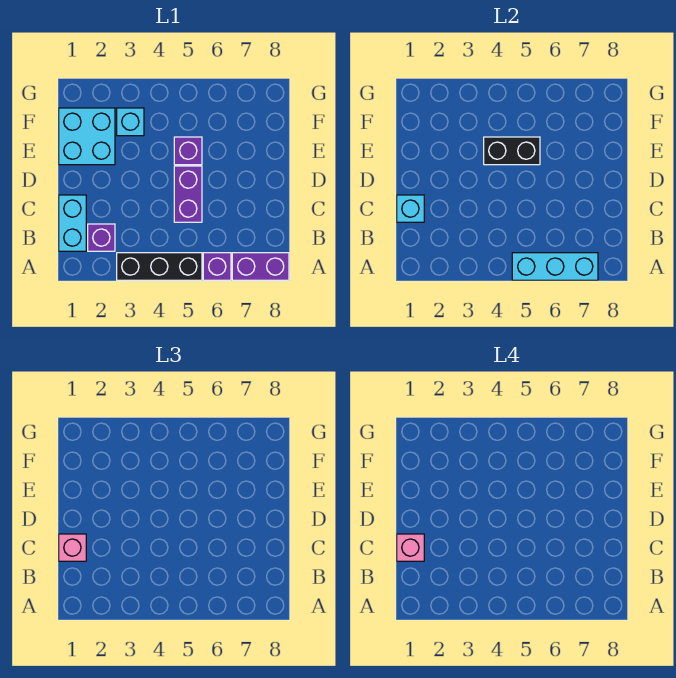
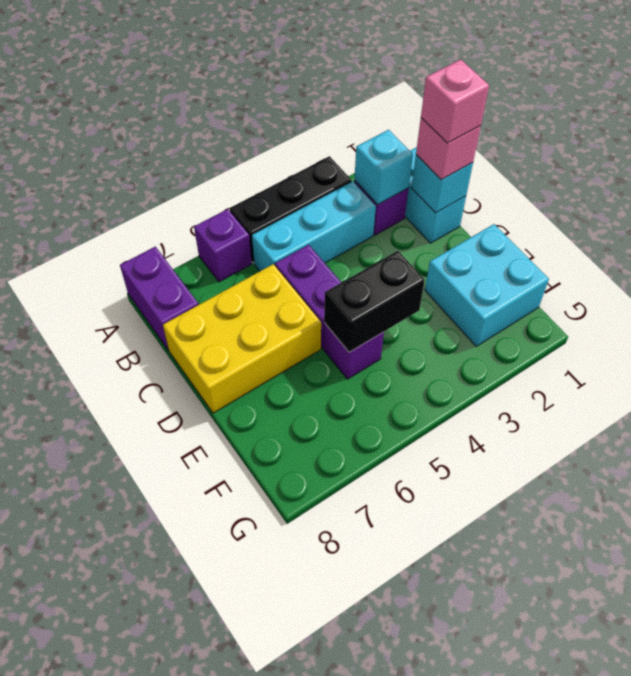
cyan 1x3 brick [512,253,598,280] -> cyan 1x3 brick moved to [252,181,376,271]
purple 1x2 brick [232,253,289,280] -> purple 1x2 brick turned to [120,247,199,350]
none -> yellow 2x3 brick [163,264,321,413]
cyan 1x1 brick [117,108,144,136] -> cyan 1x1 brick moved to [354,130,413,205]

